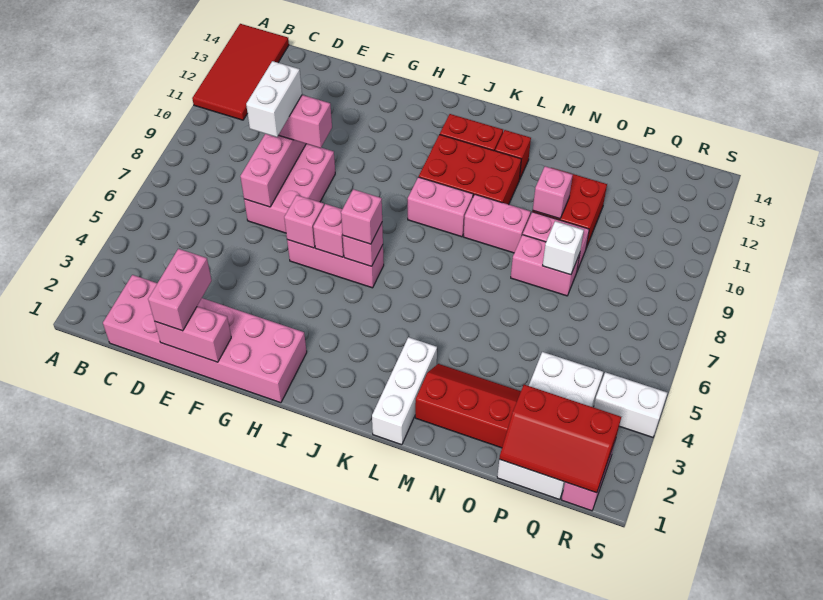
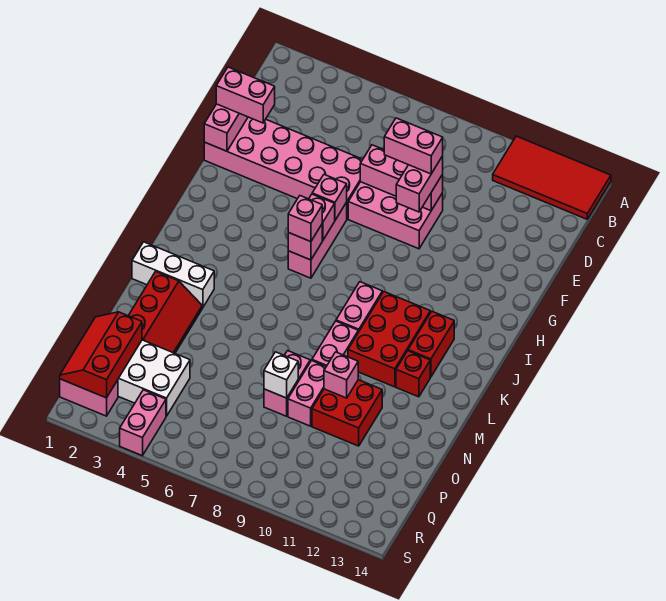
pink 2x6 brick [103,275,307,403] -> pink 2x6 brick turned to [204,117,363,219]
white 1x2 brick [246,61,302,137] -> pink 1x2 brick [384,118,443,174]
white 1x2 brick [594,372,667,437] -> pink 1x2 brick [120,390,166,456]

